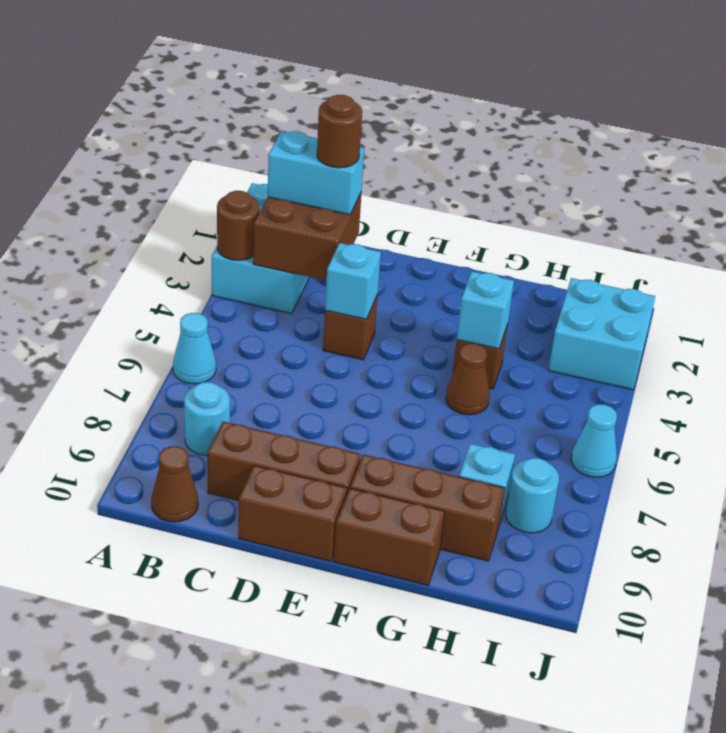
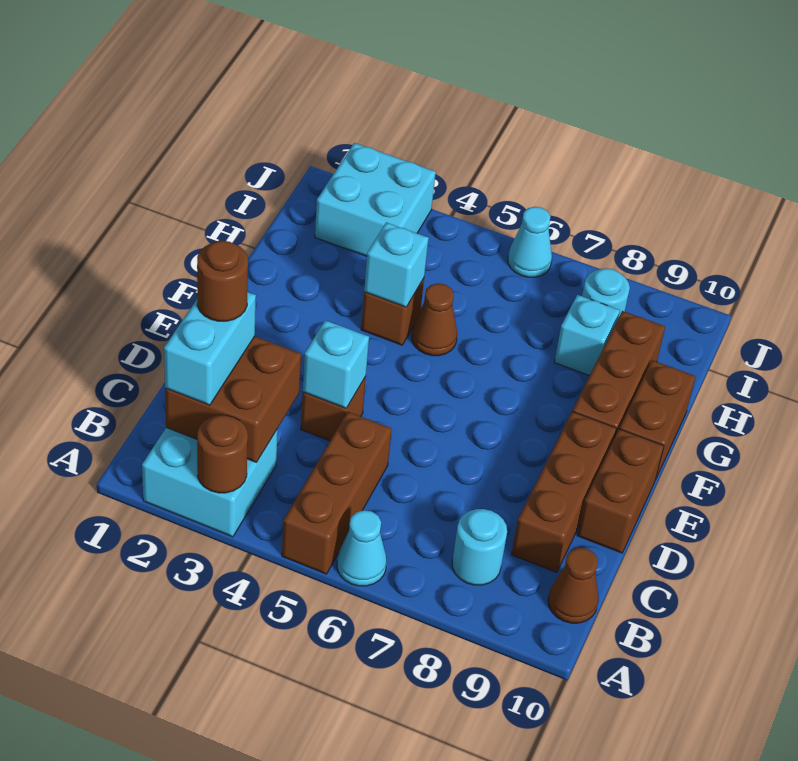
cyan 2x3 brick [212,183,309,313] -> cyan 2x2 brick [142,428,278,537]
none -> brown 1x3 brick [282,412,392,574]

